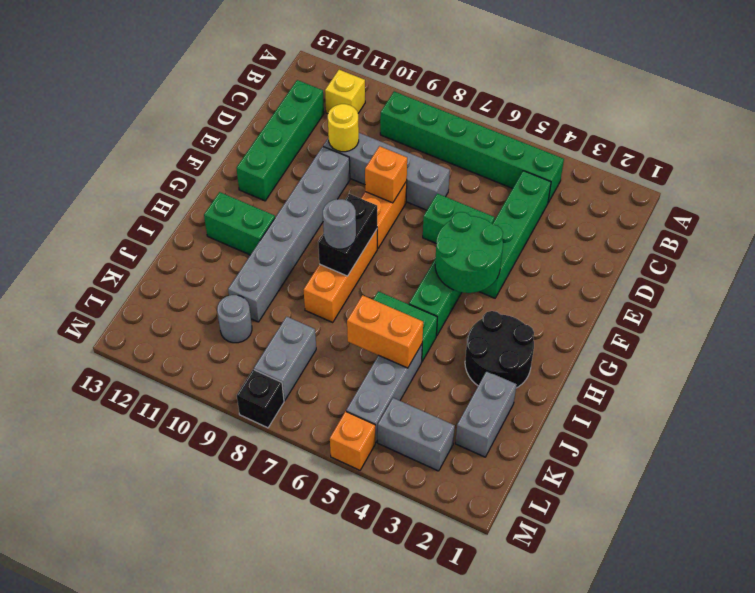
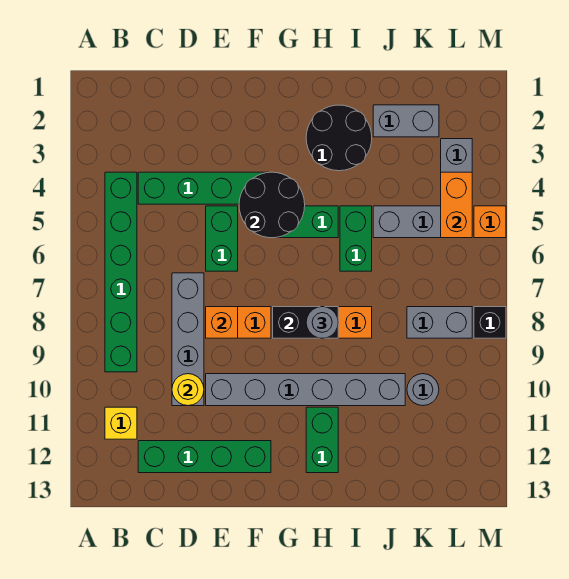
green 2x2 round brick [435,212,503,293] -> black 2x2 round brick [239,172,305,238]
orange 1x2 brick [347,295,423,368] -> orange 1x2 brick moved to [441,172,472,238]

